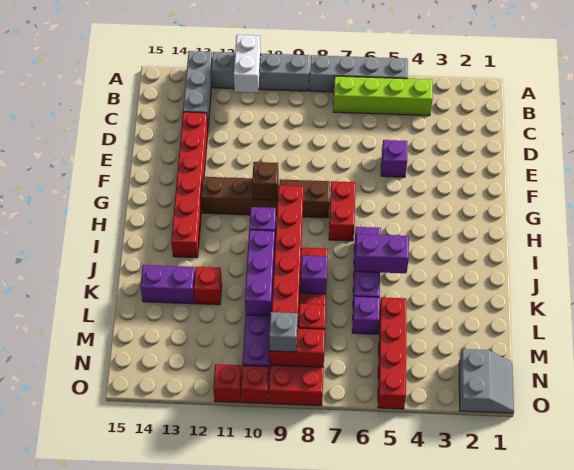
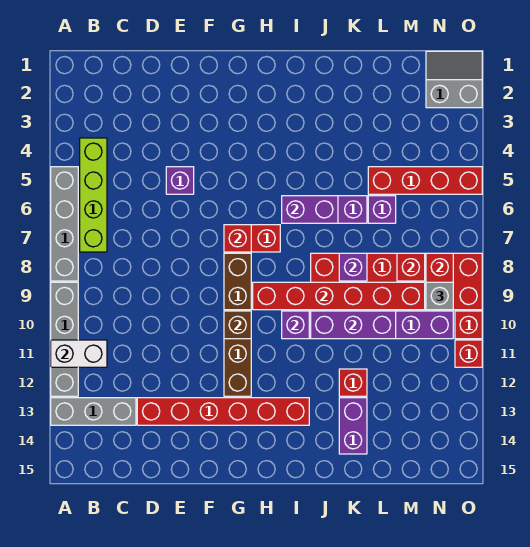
none -> red 1x1 brick [224,225,251,252]
purple 1x2 brick [355,234,409,273] -> purple 1x2 brick turned to [282,196,338,223]

